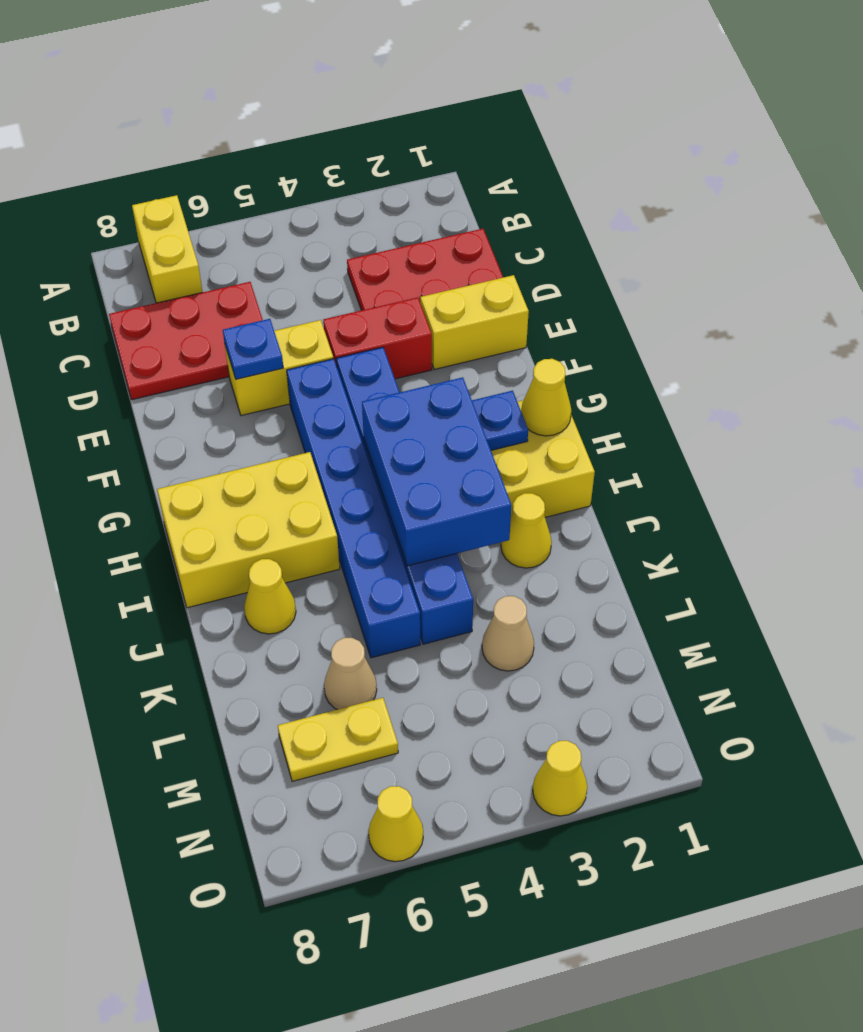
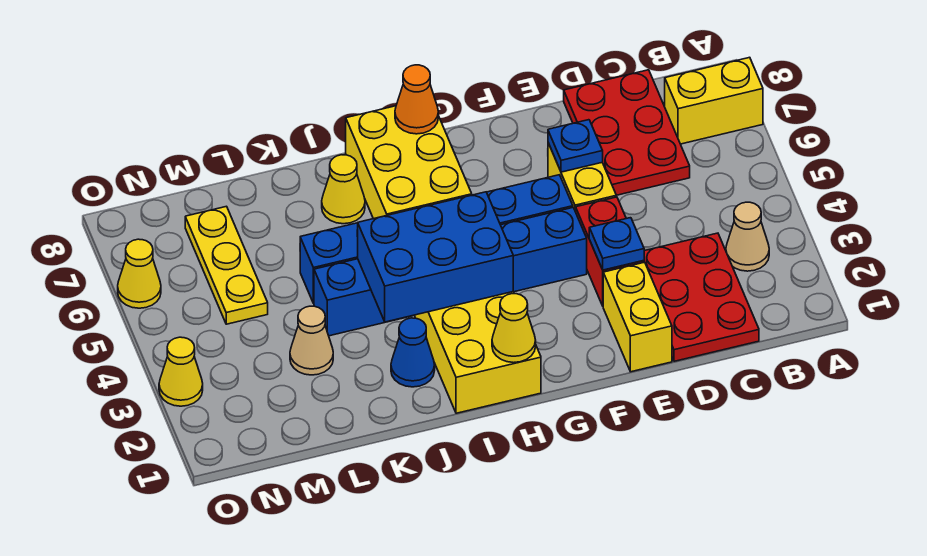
blue 1x1 plate [472,391,528,450] -> blue 1x1 plate moved to [589,218,644,270]
none -> orange 1x1 cone [395,65,438,134]
yellow 1x1 cone [501,493,552,568] -> blue 1x1 cone [391,318,435,387]
tan 1x1 cone [324,638,377,710] -> tan 1x1 cone moved to [726,202,769,271]
yellow 1x2 plate [278,698,398,781] -> yellow 1x3 plate [185,206,268,324]

